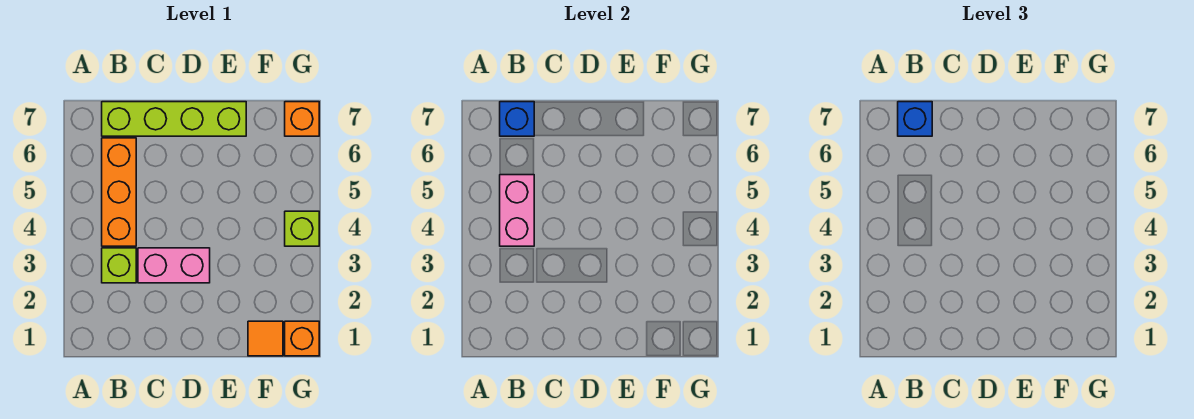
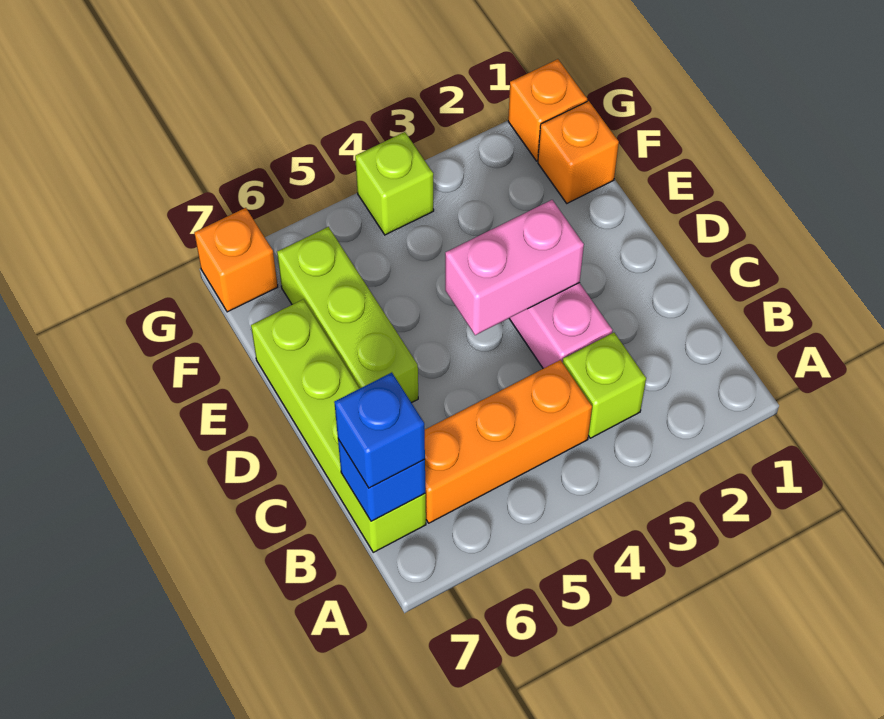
pink 1x2 brick [500,175,534,246] -> pink 1x2 brick moved to [445,200,584,335]
none -> lime 1x3 brick [277,227,418,403]
orange 1x1 tile [248,321,283,356] -> orange 1x1 brick [538,101,619,203]

